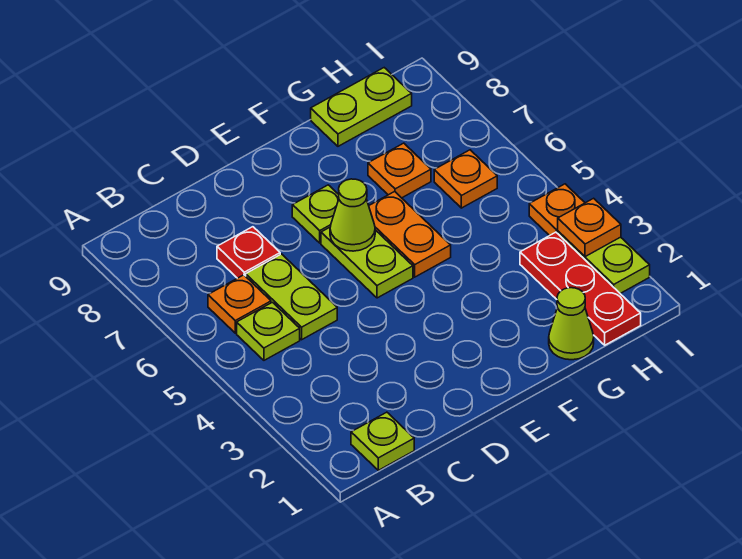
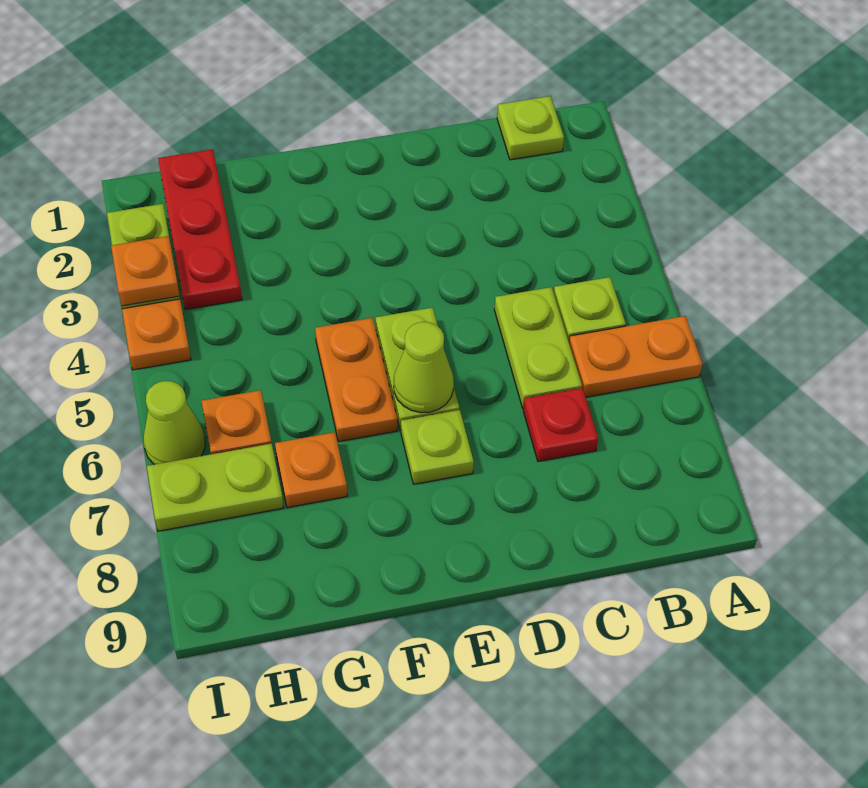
orange 1x1 plate [208,275,271,333] -> orange 1x2 plate [569,316,702,397]
lime 1x1 cone [549,288,594,360] -> lime 1x1 cone moved to [144,381,205,464]
lime 1x2 plate [311,68,412,146] -> lime 1x2 plate moved to [147,444,284,531]

